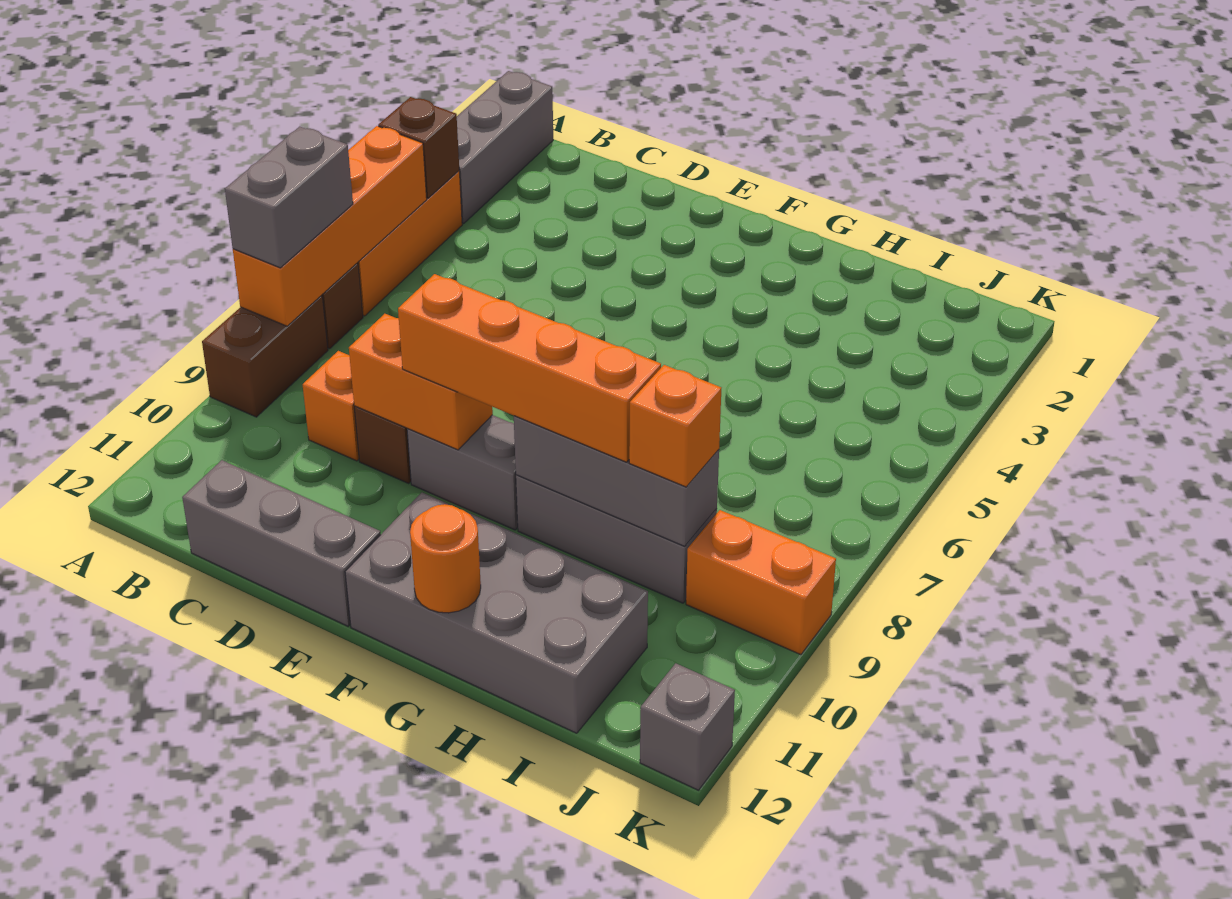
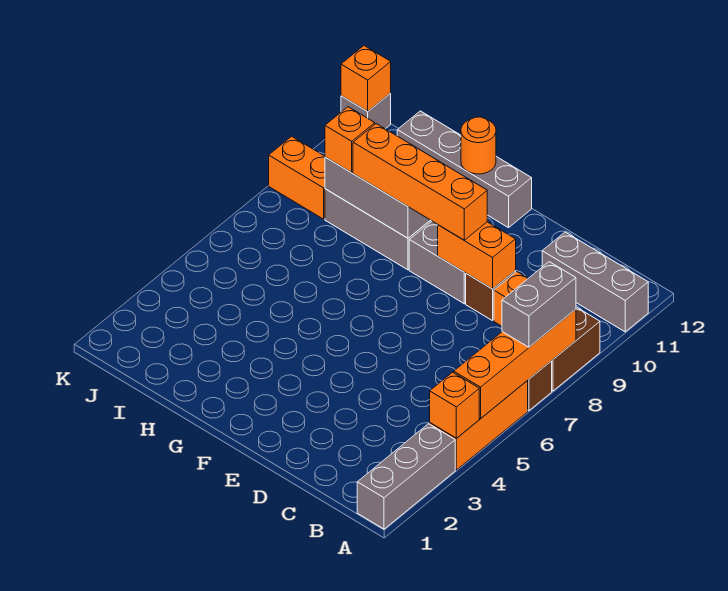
brown 1x1 brick [378,97,459,198] -> orange 1x1 brick [430,372,479,438]
grey 1x3 brick [182,460,381,626] -> grey 1x3 brick moved to [542,232,648,332]
grey 2x4 brick [345,493,648,733] -> grey 1x4 brick [397,111,532,228]
none -> orange 1x1 brick [341,46,391,111]

